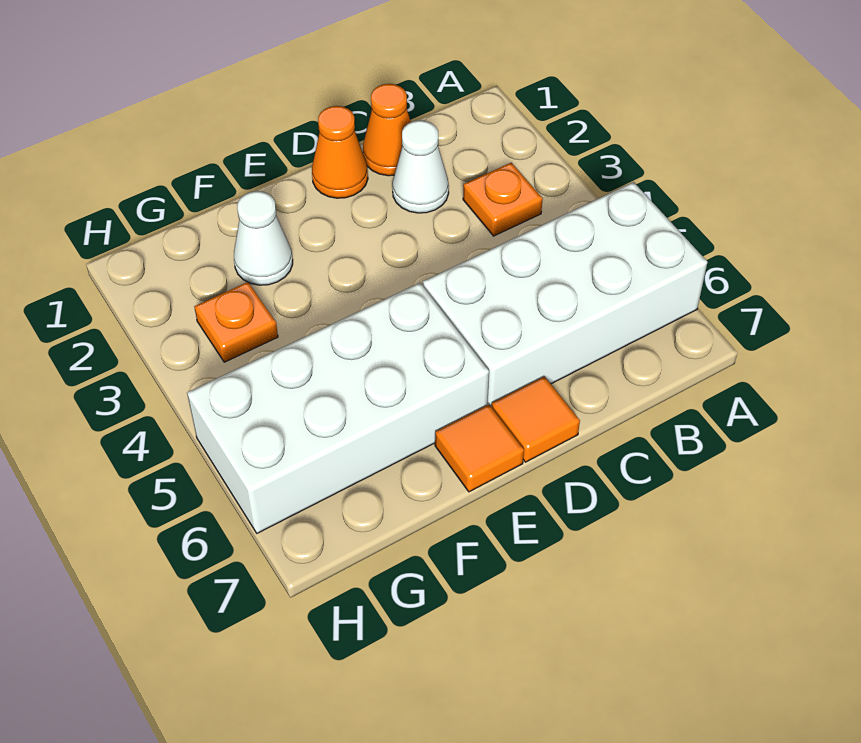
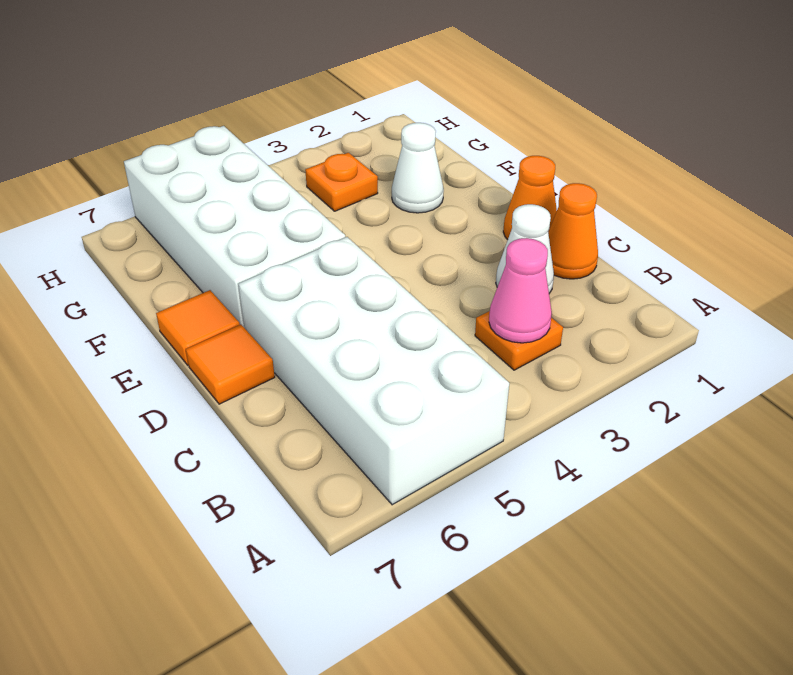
none -> pink 1x1 cone [489,238,552,343]

